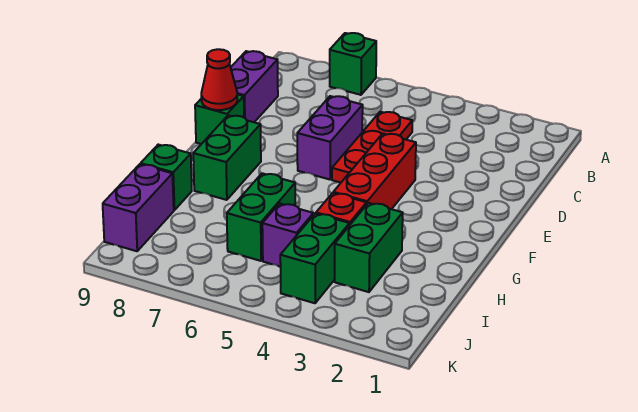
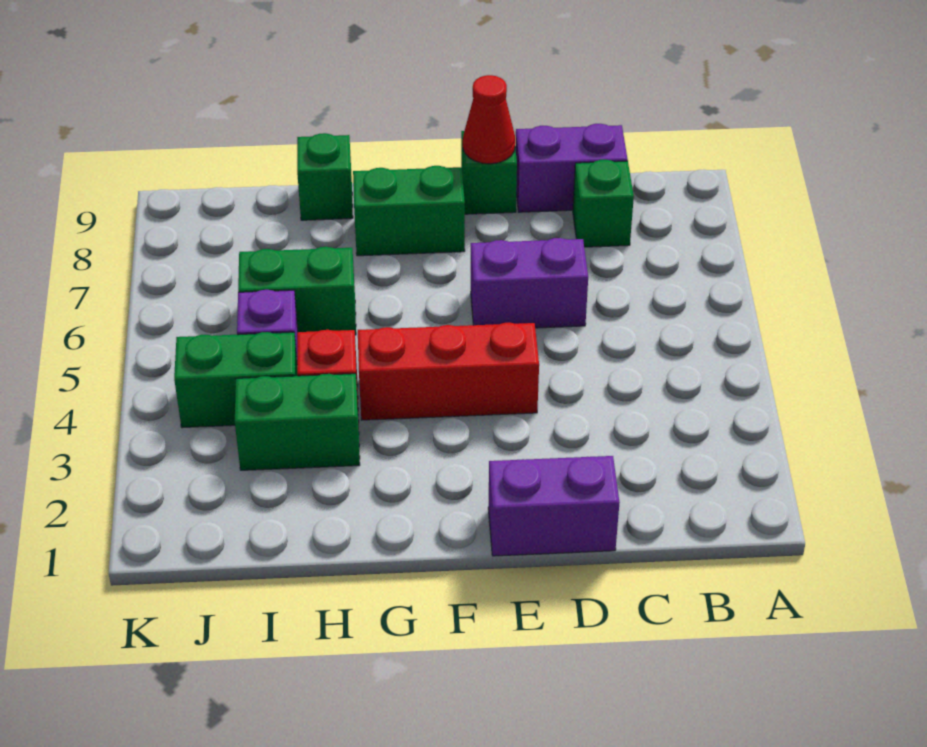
green 1x1 brick [330,33,376,95] -> green 1x1 brick moved to [573,160,634,247]
red 1x3 plate [332,112,412,182] -> none
purple 1x2 brick [103,164,174,251] -> purple 1x2 brick moved to [488,456,620,556]

